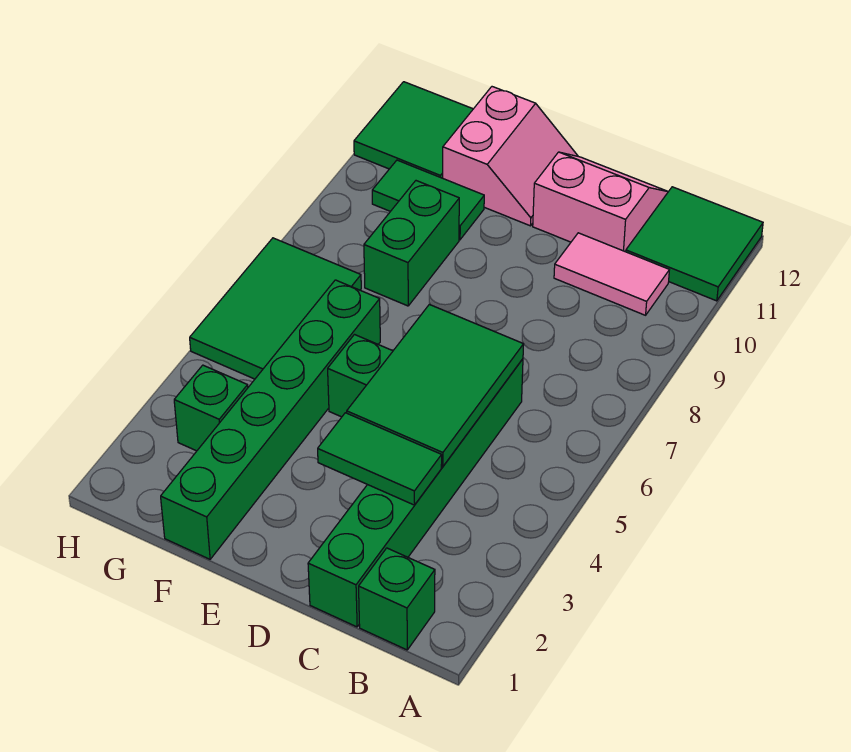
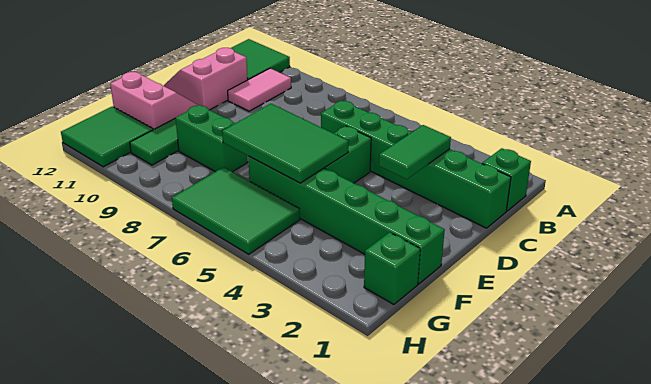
green 2x3 tile [347,304,524,467] -> green 2x3 tile moved to [222,104,348,183]
green 1x1 brick [174,365,248,451] -> green 1x1 brick moved to [364,232,420,304]

